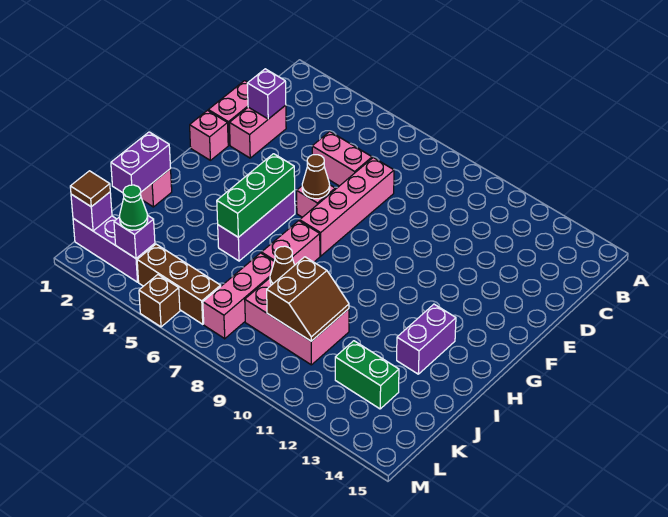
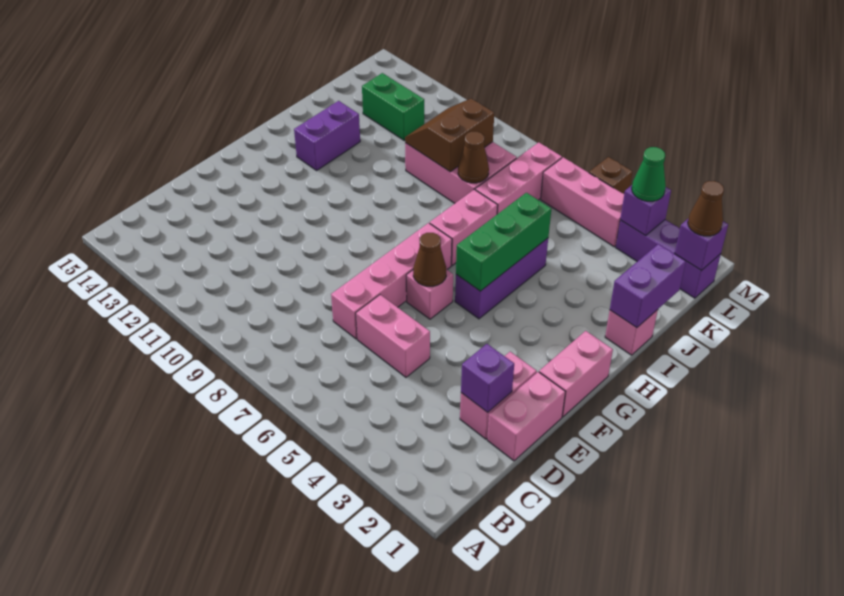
pink 1x1 brick [190,111,228,160] -> pink 1x2 brick [539,331,613,417]
brown 1x1 tile [70,171,110,207] -> brown 1x1 cone [688,181,724,236]
brown 1x3 brick [137,244,221,324] -> pink 1x3 brick [541,157,624,247]

